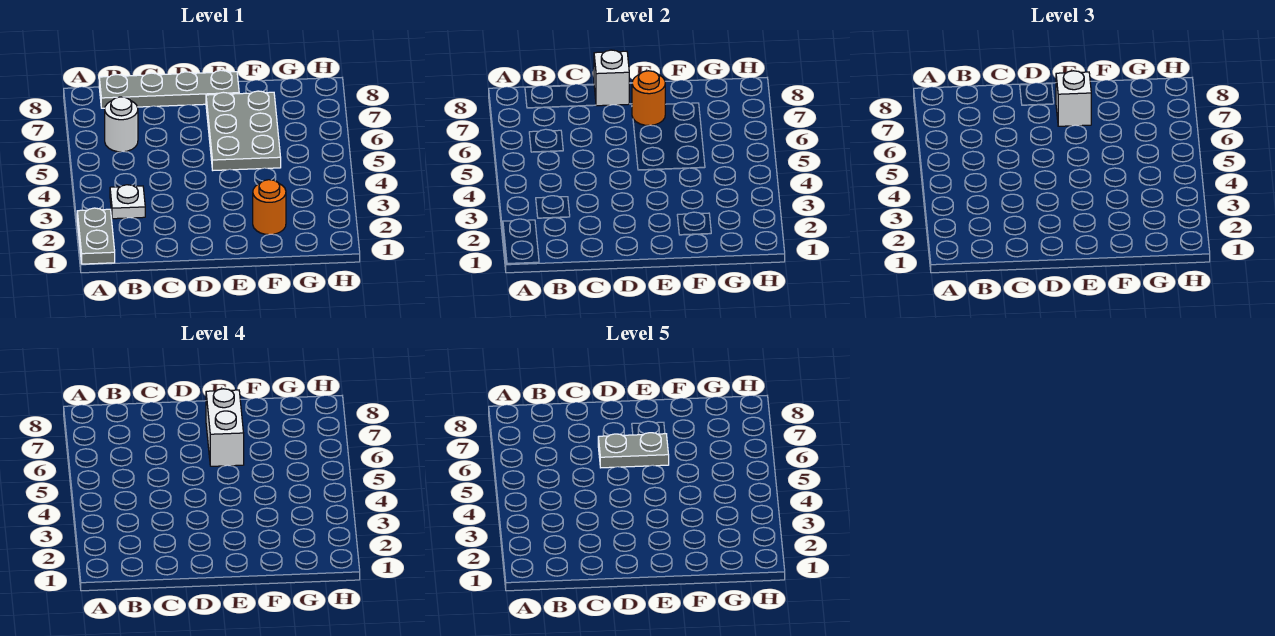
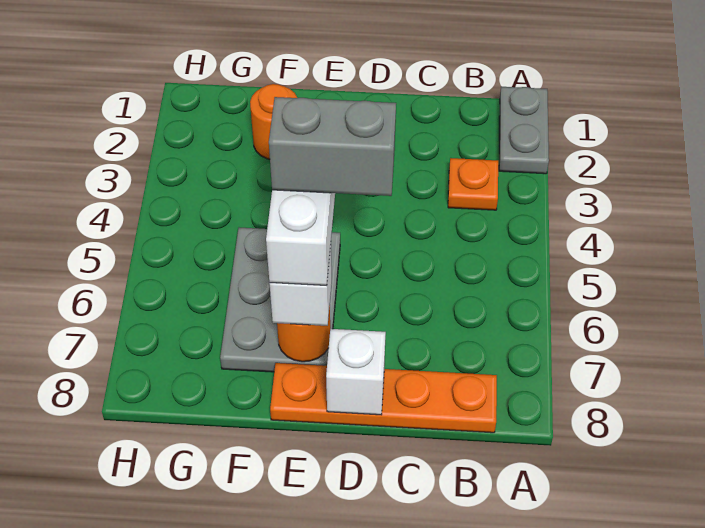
white 1x1 plate [110,185,145,219] -> orange 1x1 plate [448,158,498,210]
white 1x1 round brick [105,97,138,152] -> none
grey 1x4 plate [99,70,239,108] -> orange 1x4 plate [270,363,497,433]
grey 1x2 plate [598,433,669,468] -> grey 1x2 brick [269,97,396,196]

